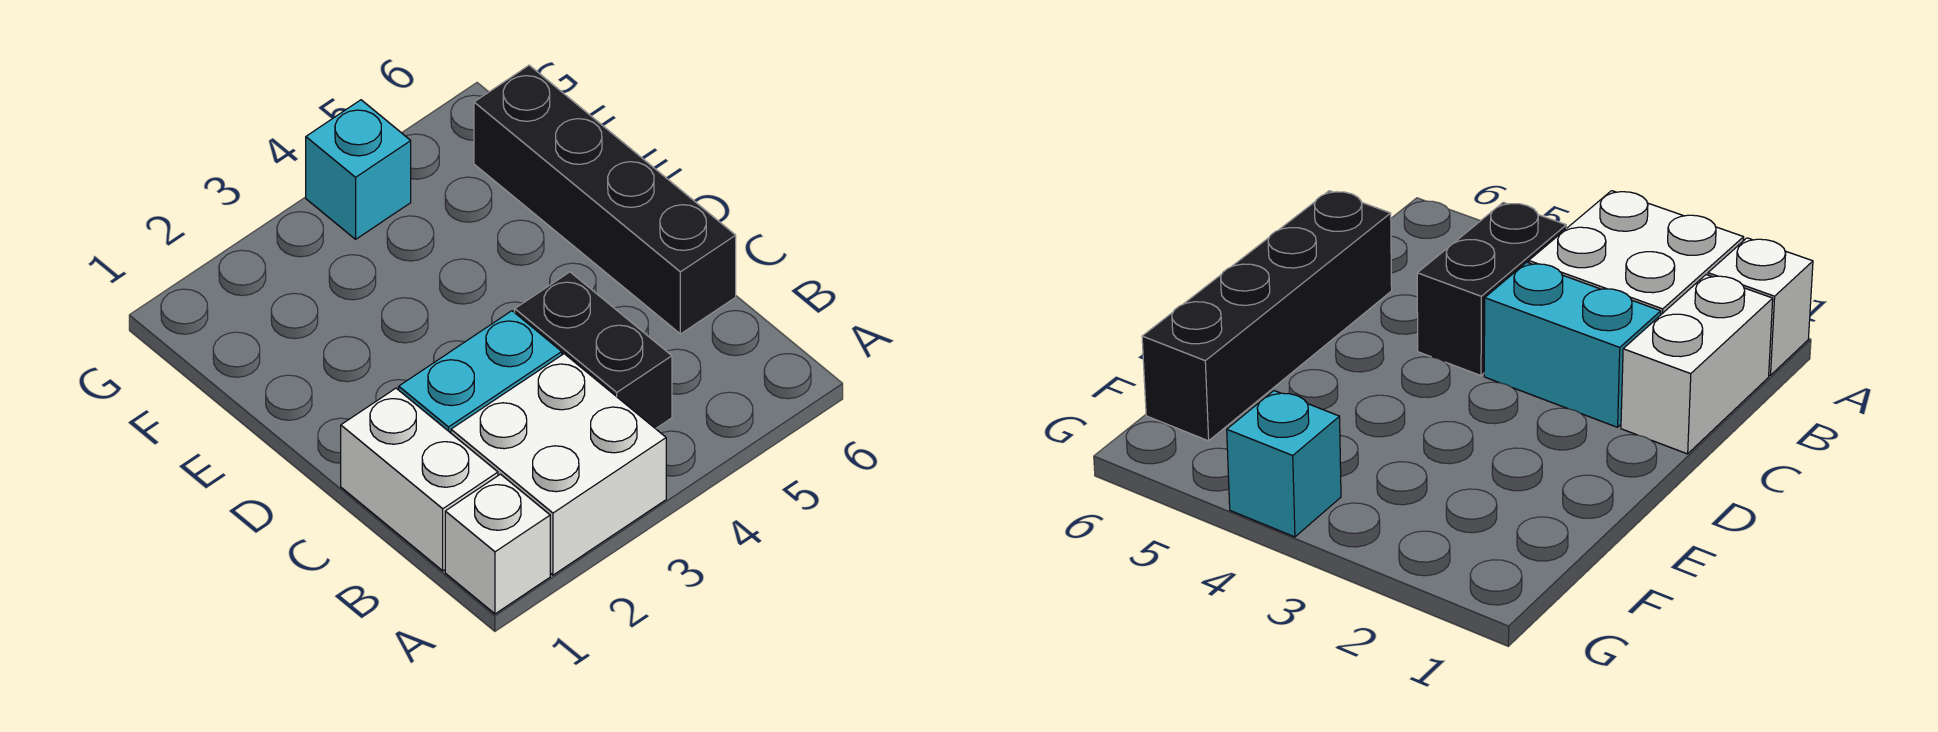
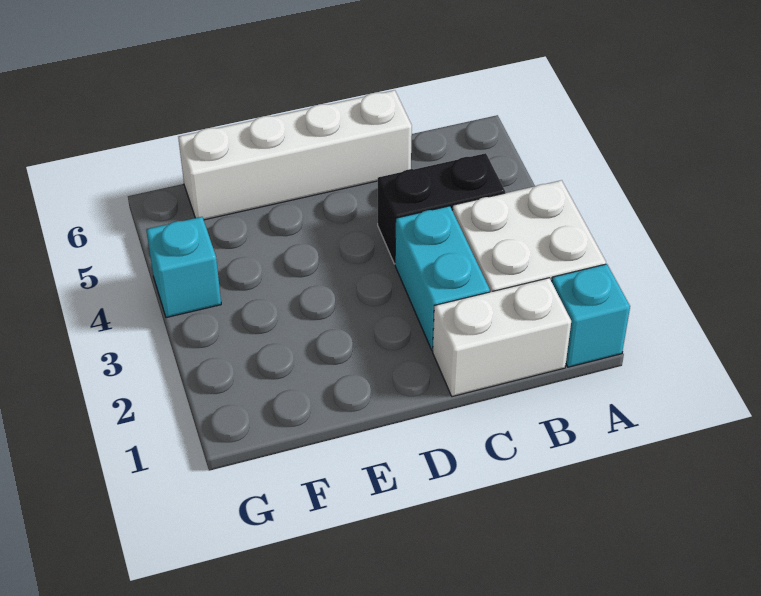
white 1x1 brick [445,474,550,614] -> cyan 1x1 brick [552,264,630,367]
black 1x4 brick [474,65,736,334] -> white 1x4 brick [178,90,412,220]

